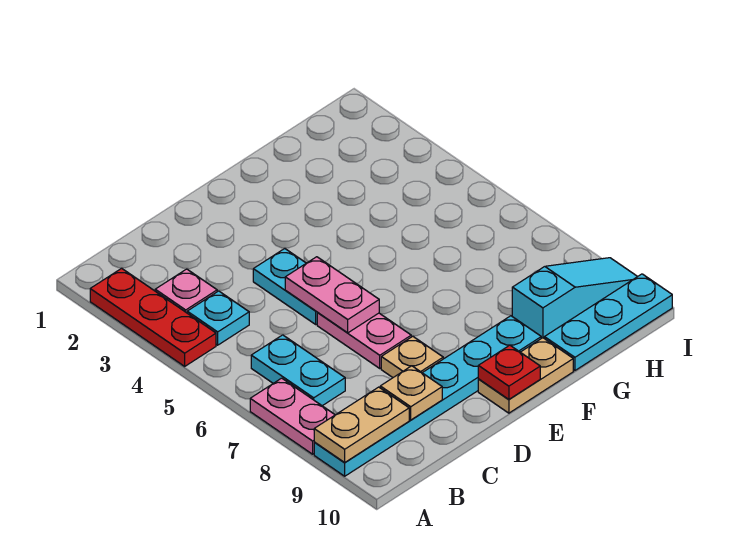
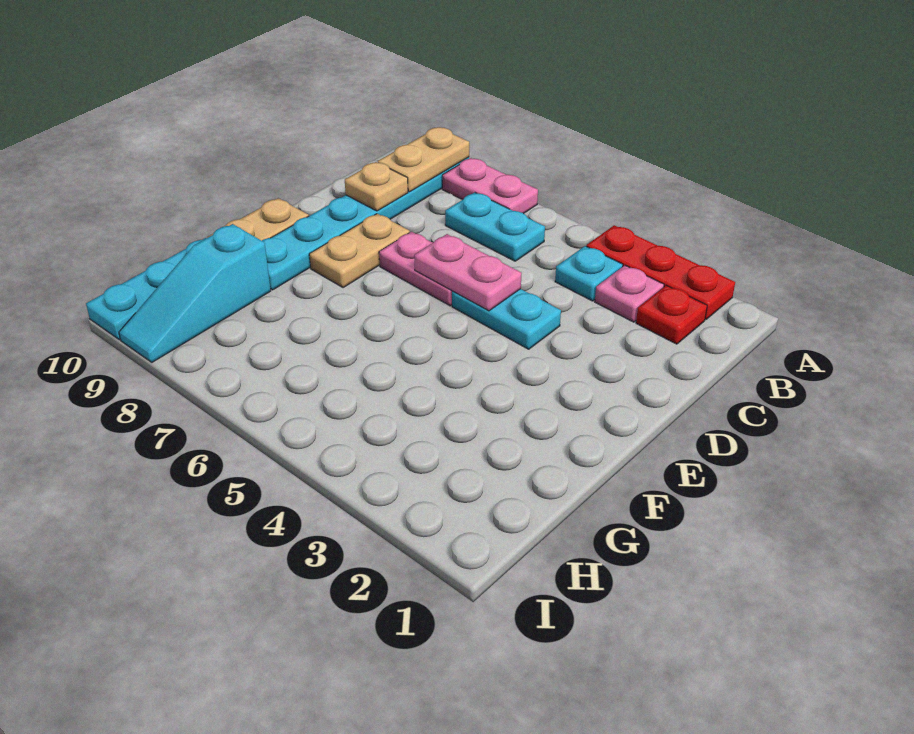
tan 1x1 plate [381,336,443,377] -> tan 1x2 plate [309,214,410,288]
red 1x1 plate [478,345,540,399] -> red 1x1 plate moved to [636,285,707,344]

